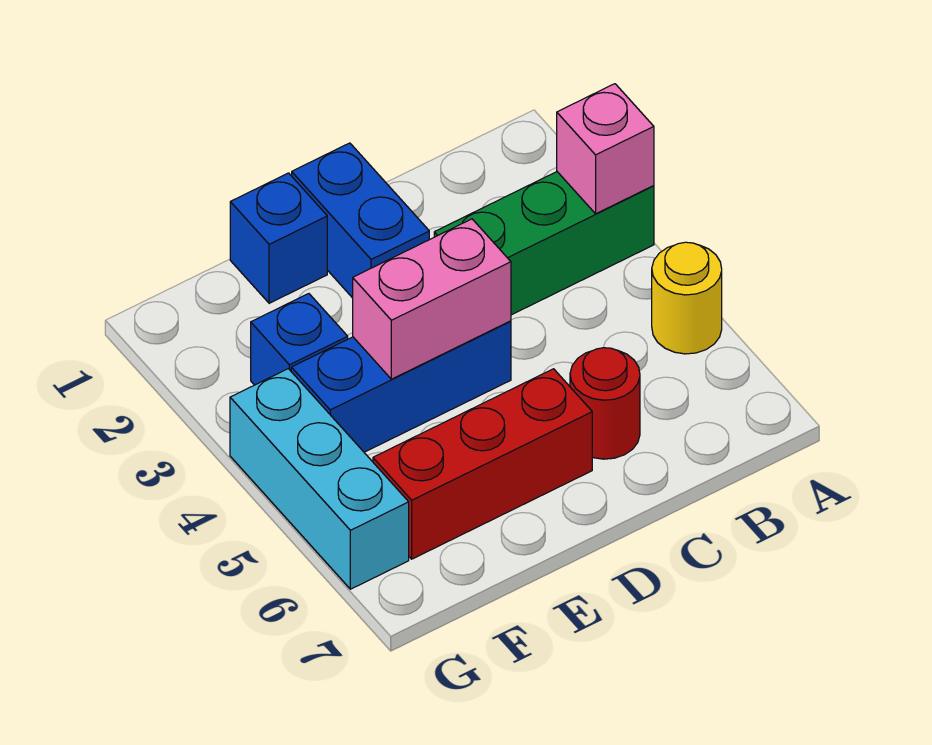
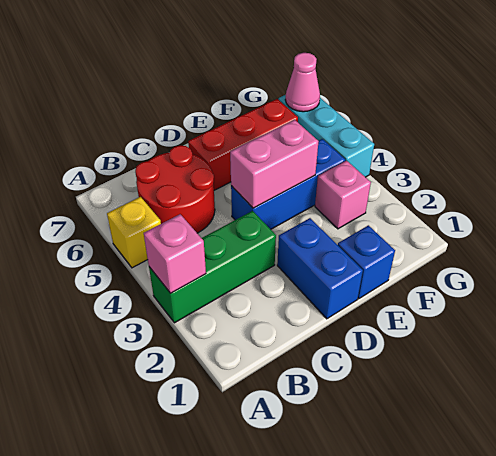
yellow 1x1 round brick [652,242,722,354] -> yellow 1x1 brick [107,197,161,268]
red 1x1 round brick [570,348,640,459] -> red 2x2 round brick [135,145,215,233]
blue 1x1 brick [251,294,348,385] -> pink 1x1 brick [315,161,371,229]
none -> pink 1x1 cone [285,53,320,112]

